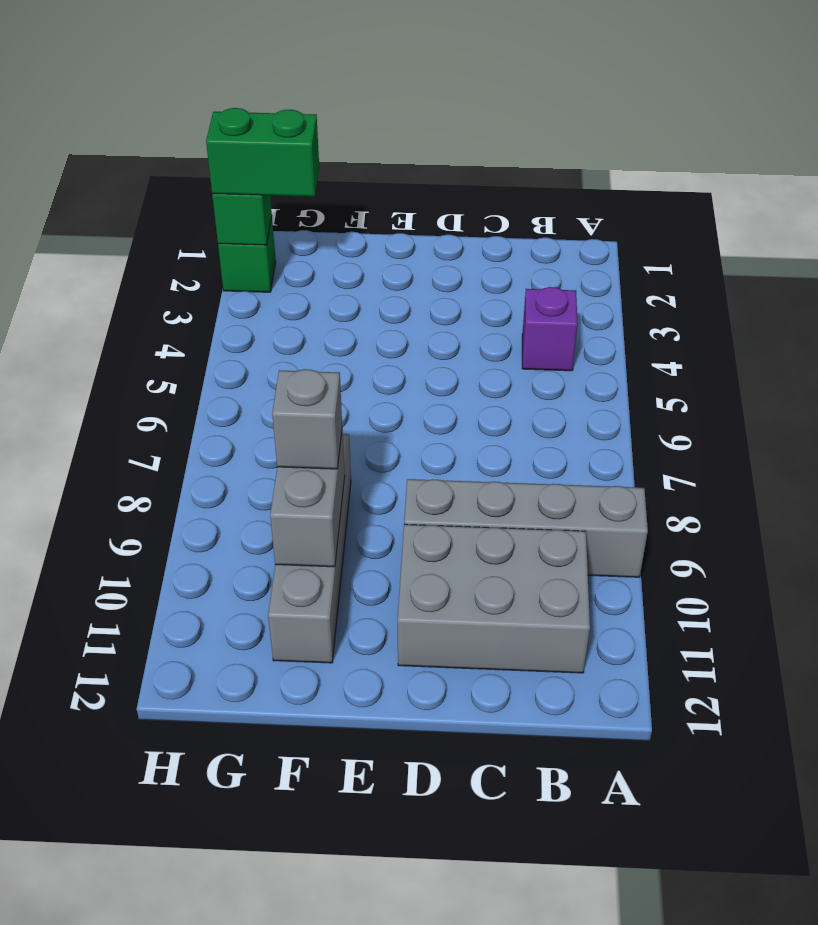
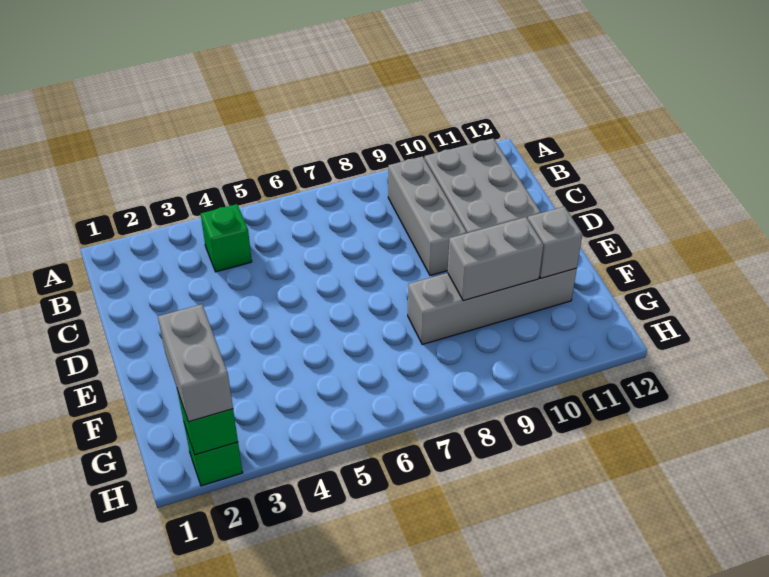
grey 1x4 brick [404,479,648,577] -> grey 1x3 brick [388,156,467,275]
purple 1x1 brick [522,287,578,371] -> green 1x1 brick [201,204,252,272]
grey 1x1 brick [272,369,342,469] -> grey 1x1 brick moved to [528,207,582,278]
green 1x2 brick [206,108,319,197] -> grey 1x2 brick [158,304,233,422]

